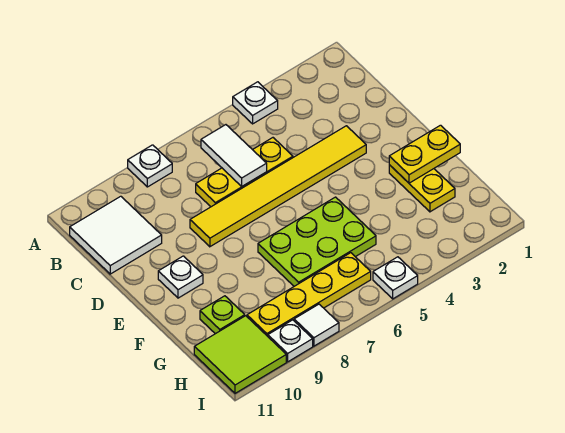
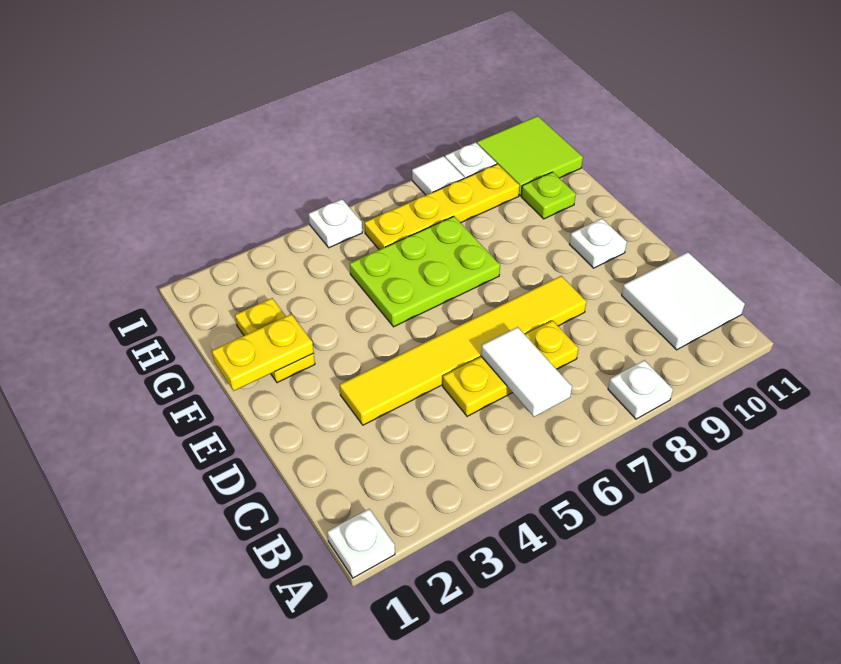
white 1x1 plate [233,82,278,124] -> white 1x1 plate moved to [327,509,395,578]

